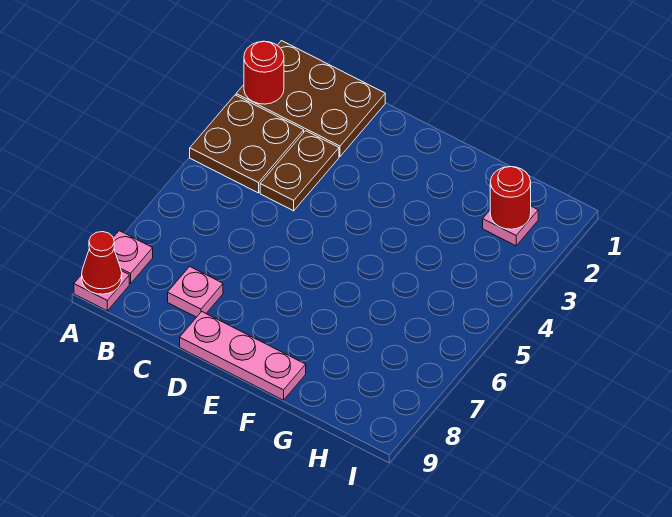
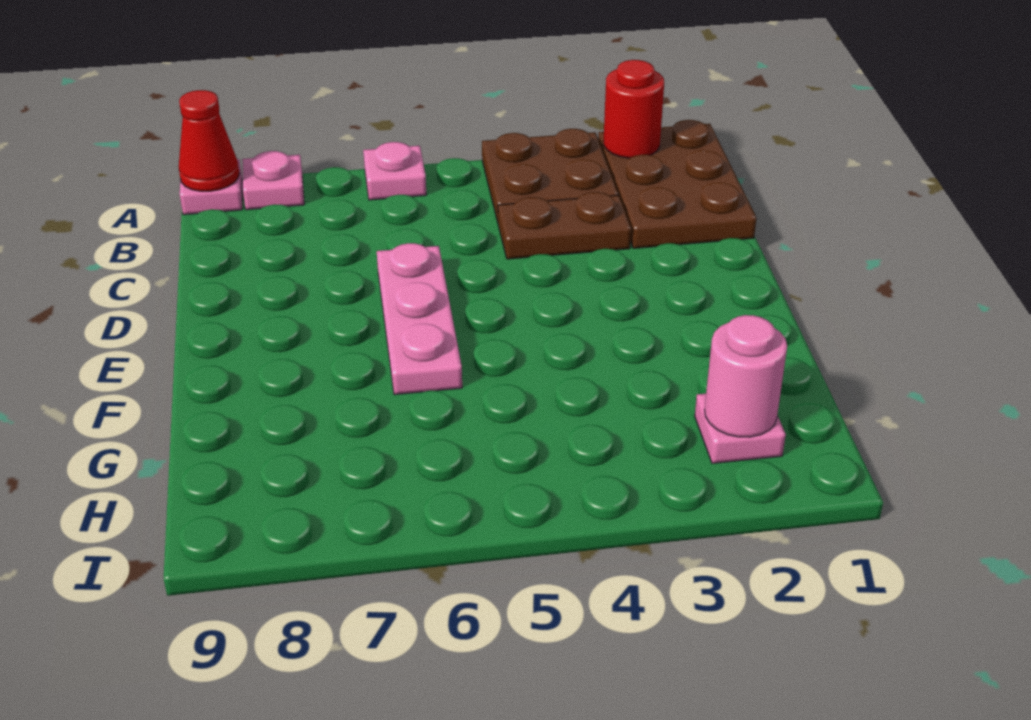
pink 1x1 plate [168,266,223,317] -> pink 1x1 plate moved to [363,142,426,200]
pink 1x3 plate [180,312,306,400] -> pink 1x3 plate moved to [377,243,462,395]
red 1x1 round brick [490,167,531,229] -> pink 1x1 round brick [705,315,787,437]

